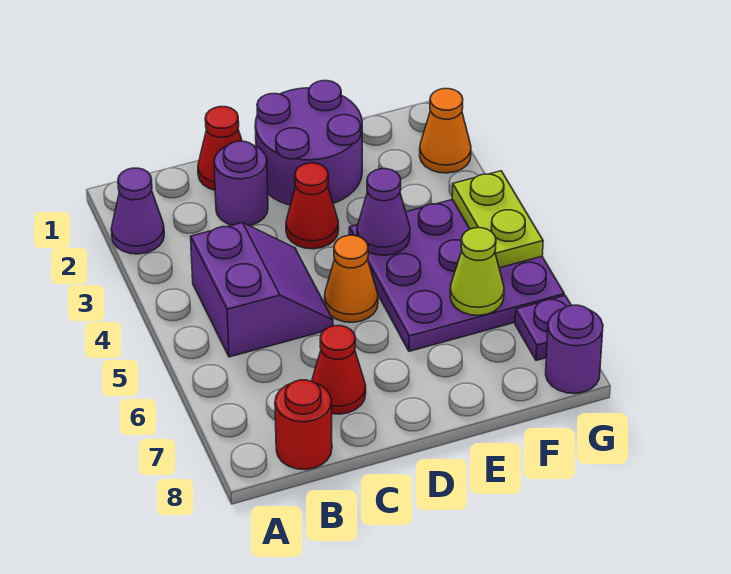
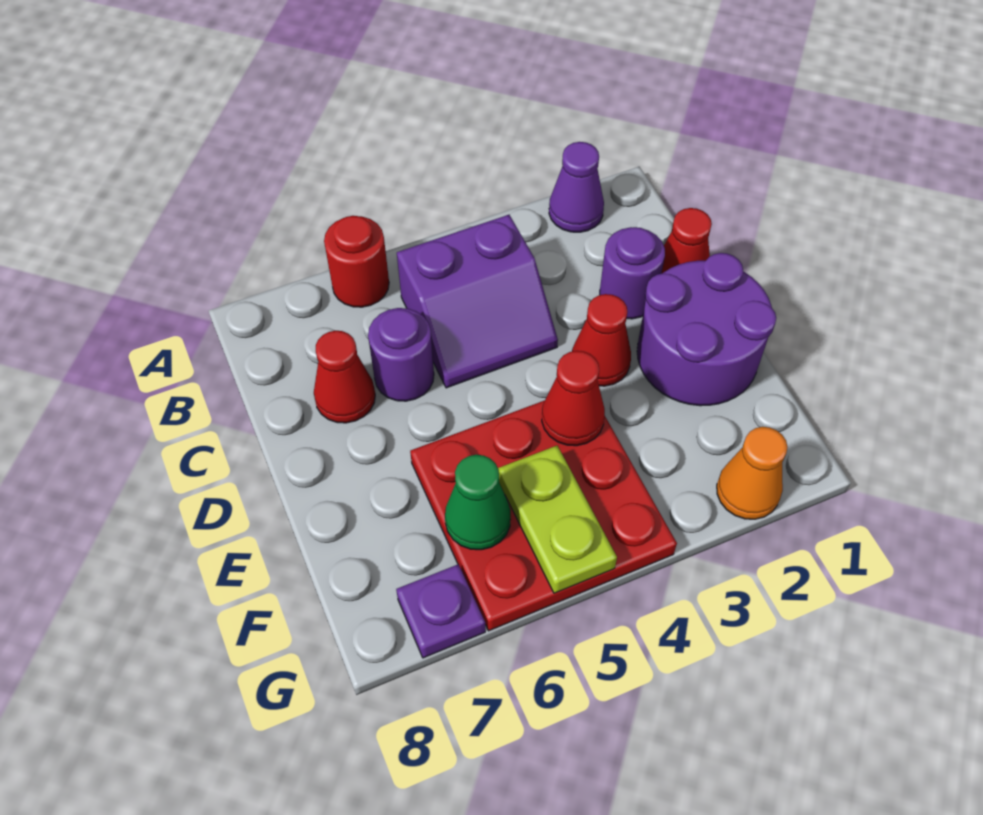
red 1x1 round brick [275,380,332,470] -> red 1x1 round brick moved to [324,216,389,307]
orange 1x1 cone [325,235,378,322] -> none
purple 3x3 plate [349,200,564,351] -> red 3x3 plate [410,400,677,631]
purple 1x1 cone [357,169,410,255] -> red 1x1 cone [542,351,605,446]
lime 1x1 cone [450,228,504,315] -> green 1x1 cone [445,455,511,550]
lime 1x2 plate [452,171,543,268] -> lime 1x2 plate turned to [498,446,617,593]
purple 1x1 round brick [546,305,603,394] -> purple 1x1 round brick moved to [368,308,434,401]

